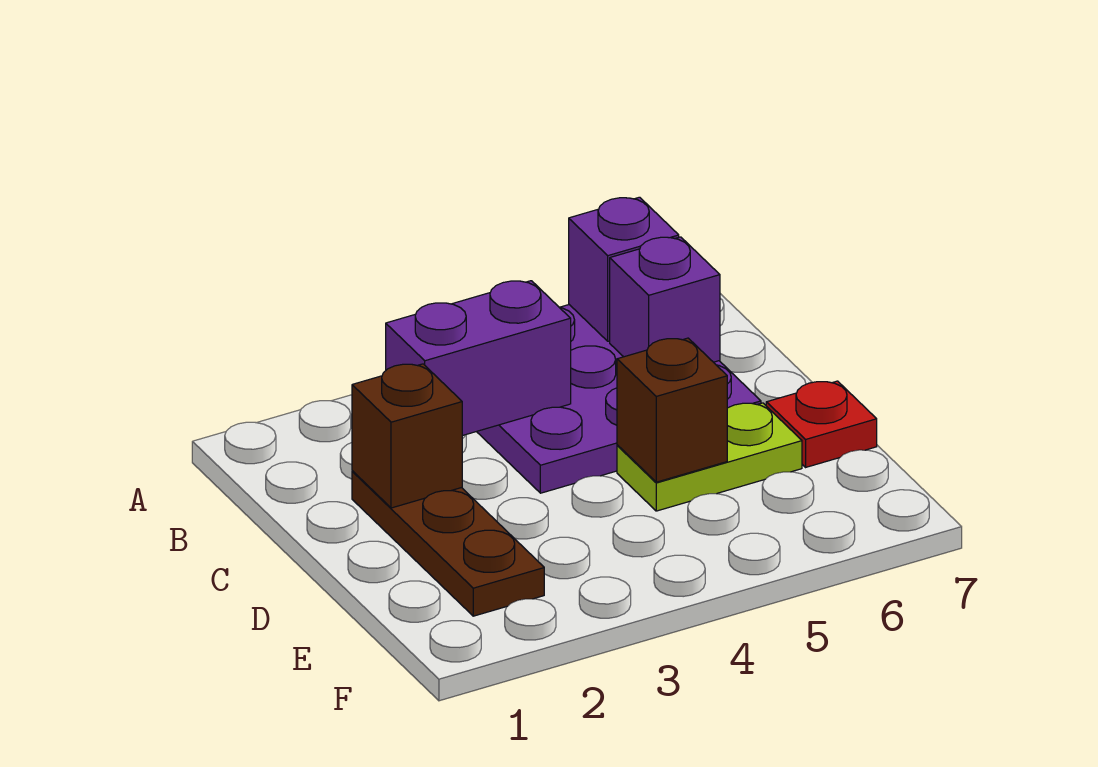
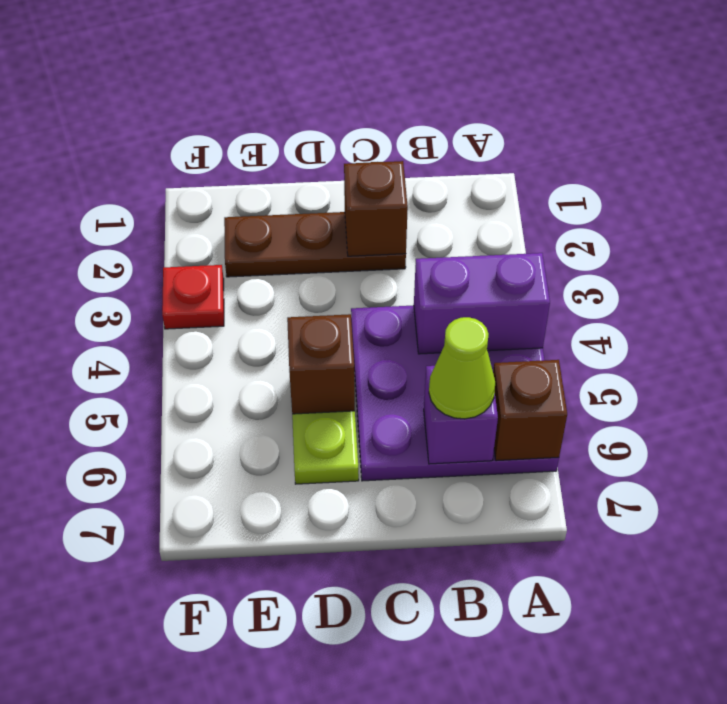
purple 1x1 brick [569,197,679,341] -> brown 1x1 brick [493,360,567,461]
purple 1x2 brick [386,281,571,436] -> purple 1x2 brick turned to [414,253,550,354]
none -> lime 1x1 cone [429,317,495,419]
red 1x1 plate [766,381,877,467] -> red 1x1 plate moved to [162,265,224,329]

